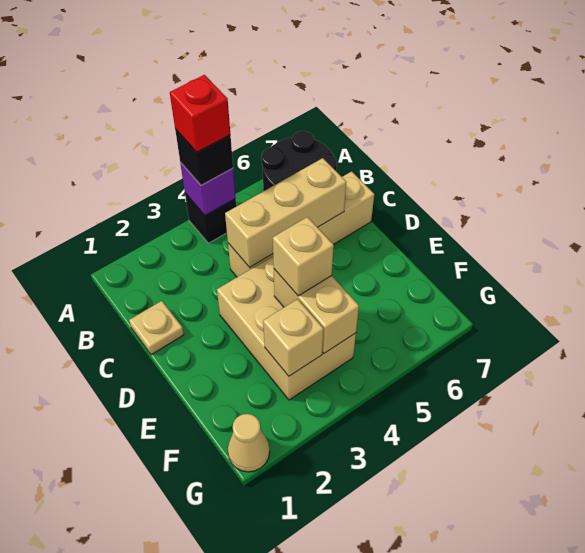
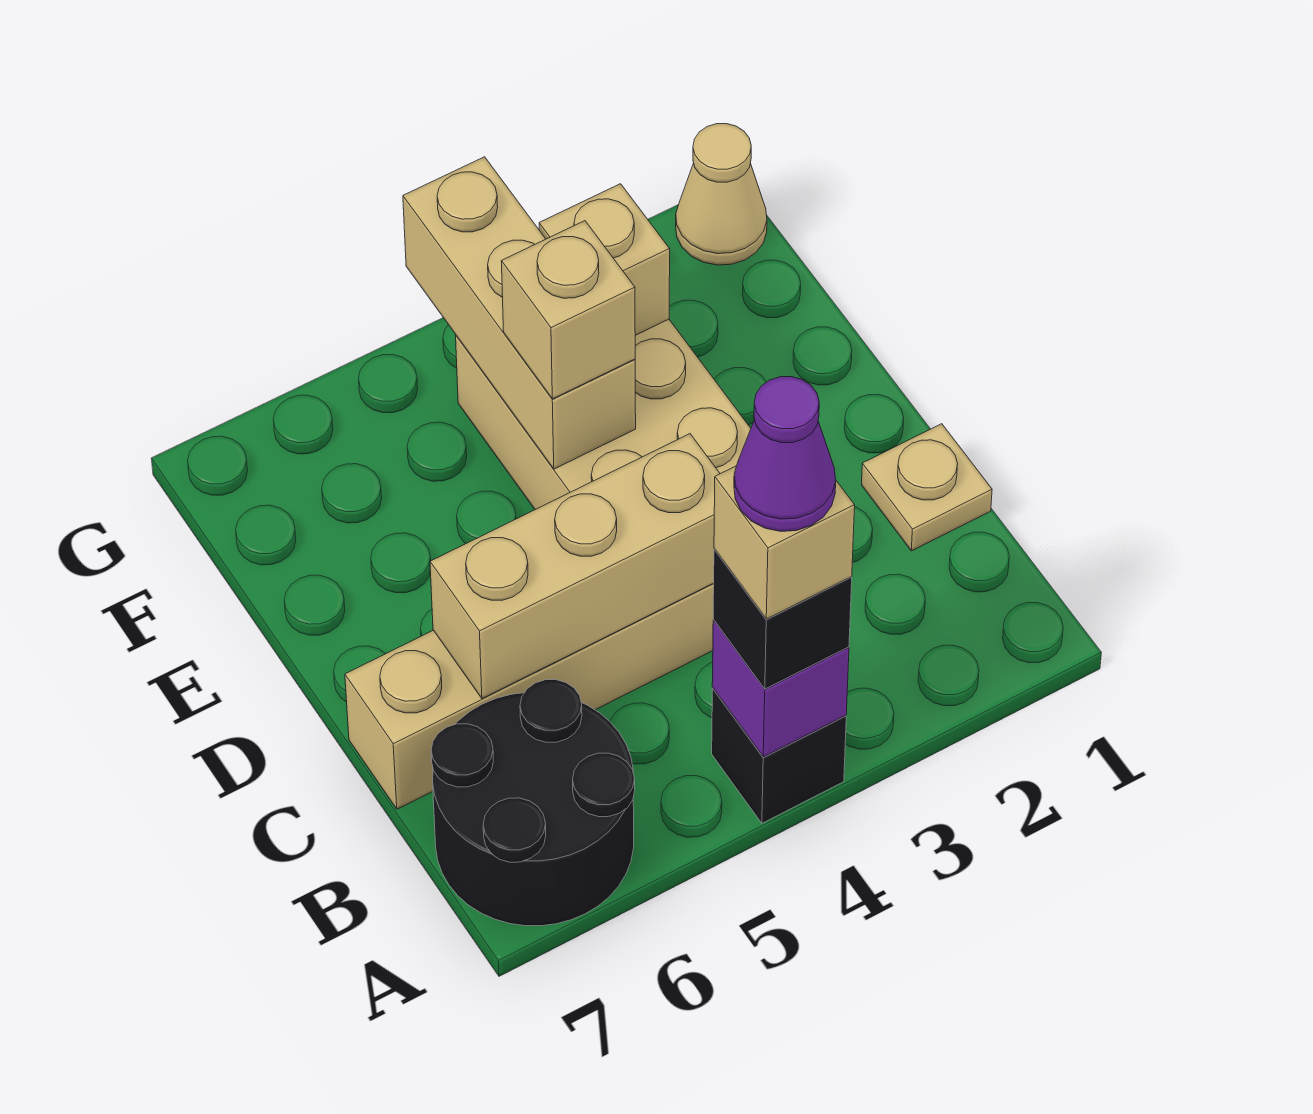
red 1x1 brick [170,75,230,152] -> tan 1x1 brick [714,466,855,619]
none -> purple 1x1 cone [734,377,836,531]
tan 1x2 brick [274,269,359,353] -> tan 1x3 brick [403,157,636,469]

